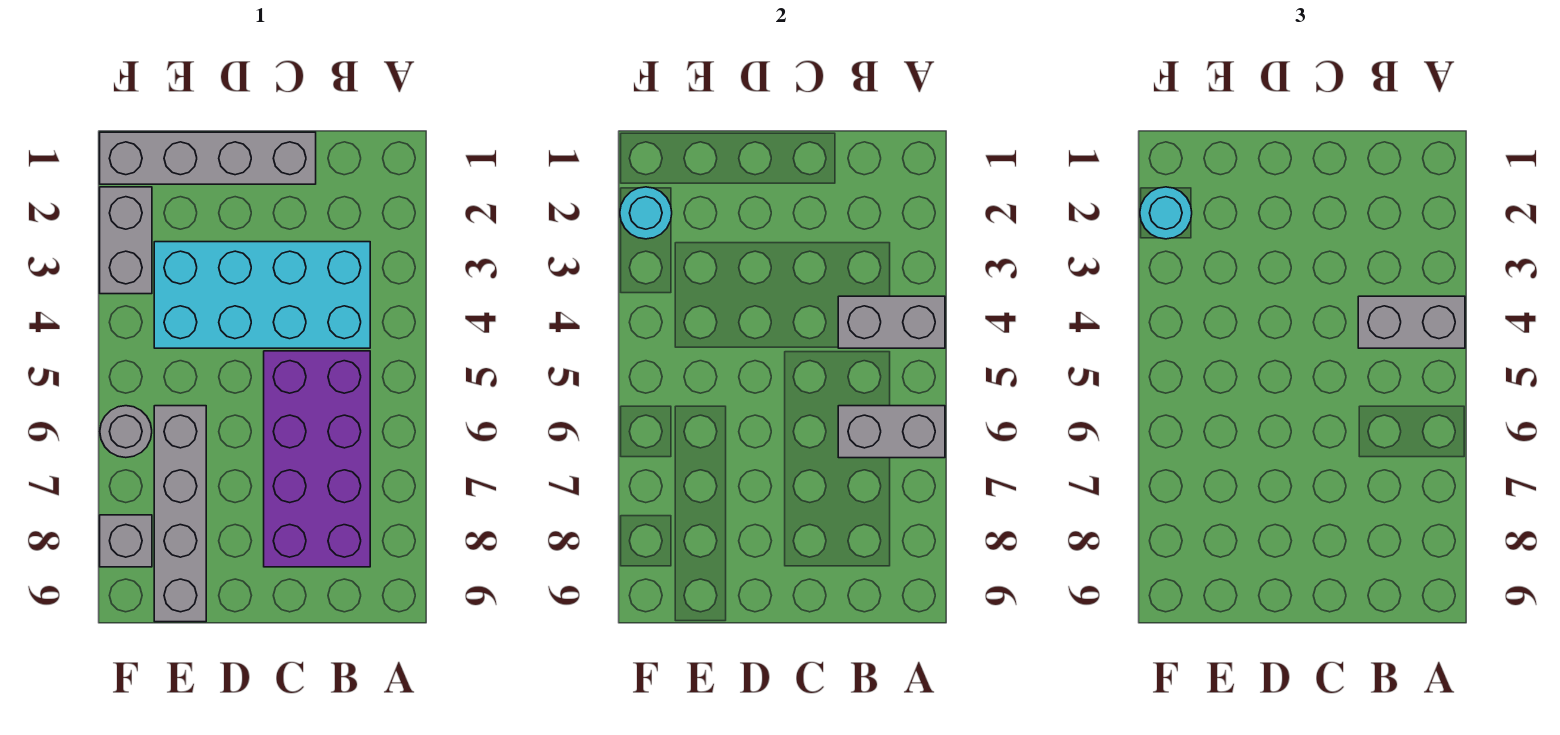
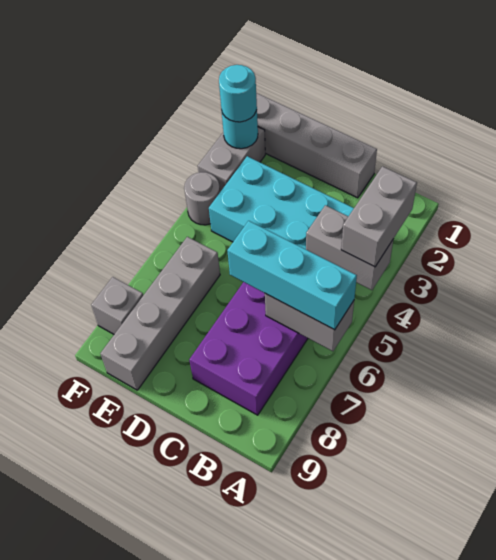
grey 1x2 brick [1358,296,1465,348] -> grey 1x2 brick turned to [341,166,417,267]
none -> cyan 1x3 brick [227,221,357,330]
grey 1x1 round brick [100,406,152,458] -> grey 1x1 round brick moved to [184,172,220,225]

